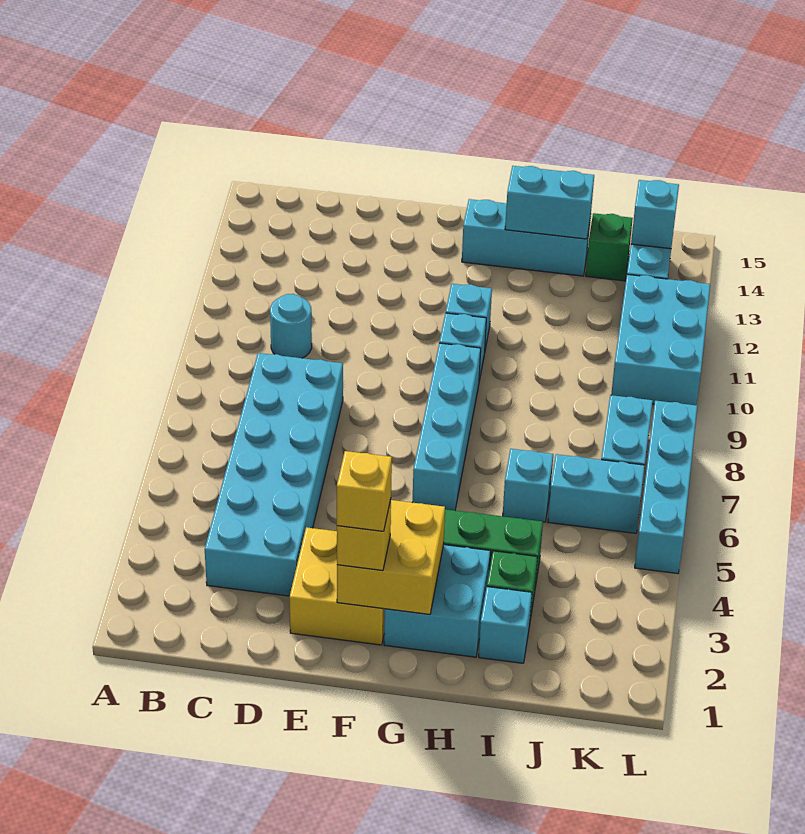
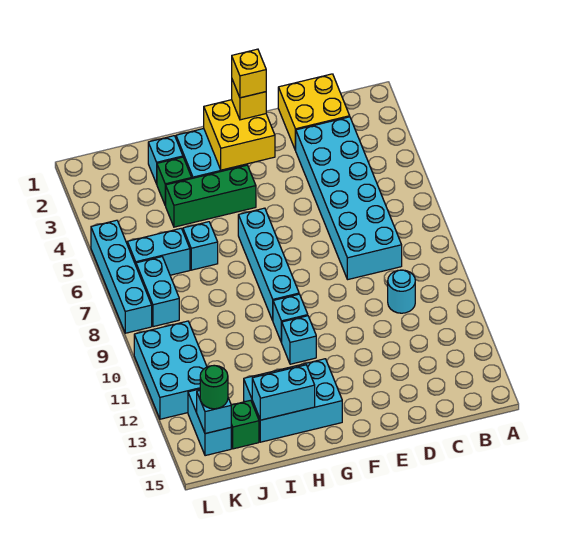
yellow 2x2 brick [289,527,385,645] -> yellow 2x2 brick moved to [278,74,350,150]
cyan 1x3 brick [462,199,591,276] -> cyan 2x3 brick [244,359,342,442]
none -> green 1x1 round brick [200,366,228,409]

